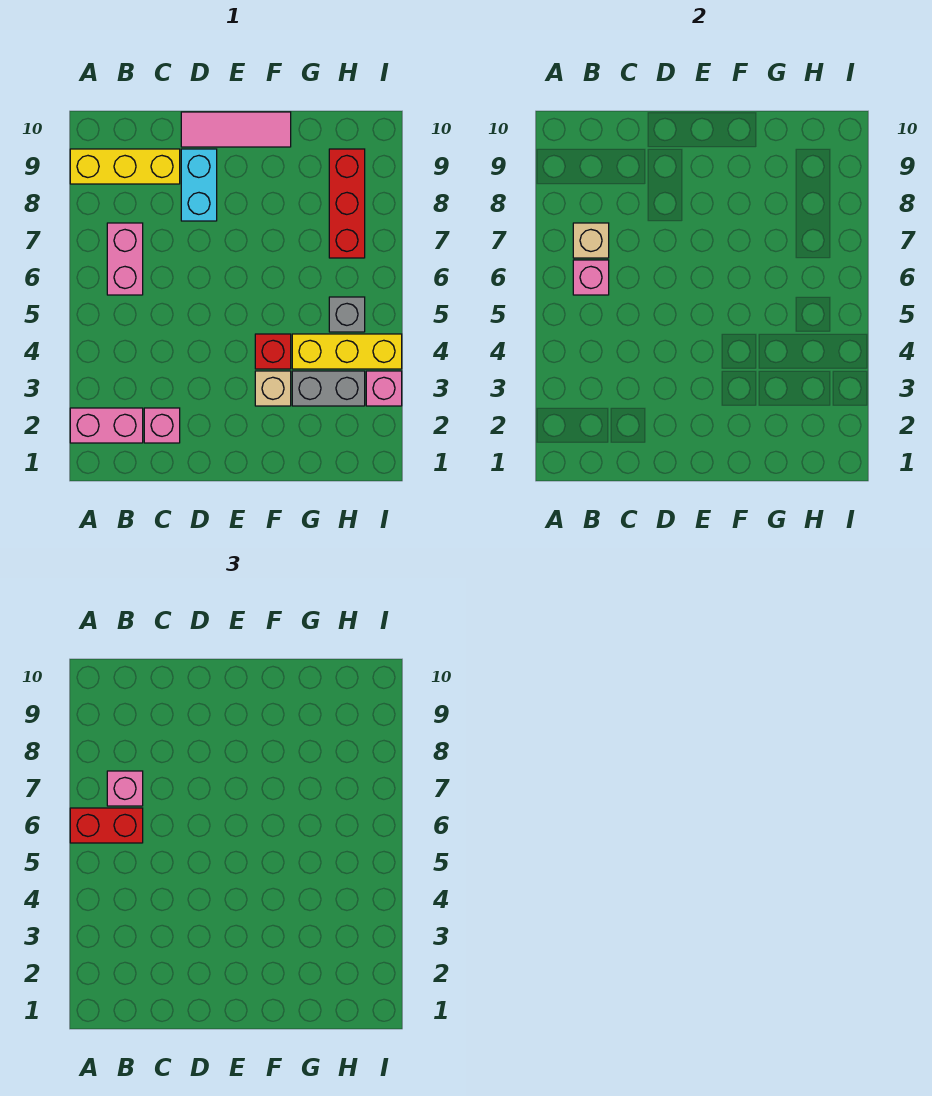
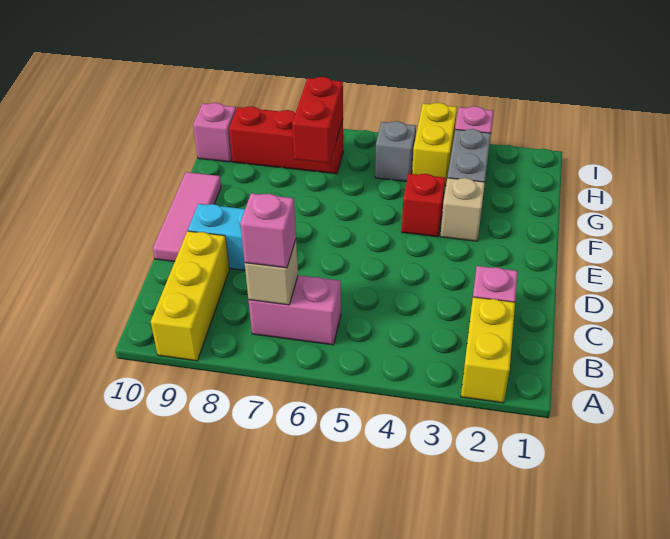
pink 1x2 brick [70,408,143,443] -> yellow 1x2 brick [461,297,515,403]
red 1x2 brick [70,808,143,843] -> red 1x2 brick moved to [292,77,343,163]
pink 1x1 brick [573,260,609,295] -> pink 1x1 brick moved to [193,103,236,162]
yellow 1x3 brick [292,334,402,369] -> yellow 1x2 brick [412,103,457,186]

